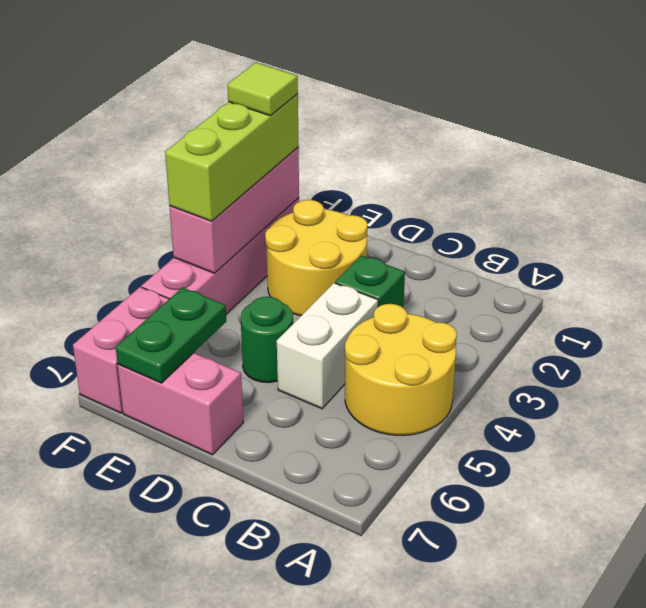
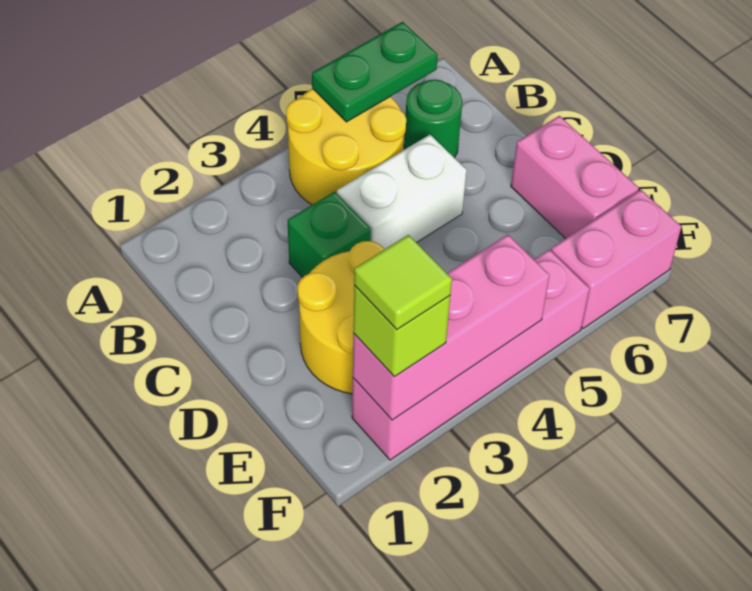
green 1x1 round brick [241,297,293,383] -> green 1x1 round brick moved to [404,80,462,158]
green 1x2 plate [116,288,226,383] -> green 1x2 plate moved to [312,22,438,122]
lime 1x3 brick [165,94,299,221] -> lime 1x1 brick [353,285,450,377]

